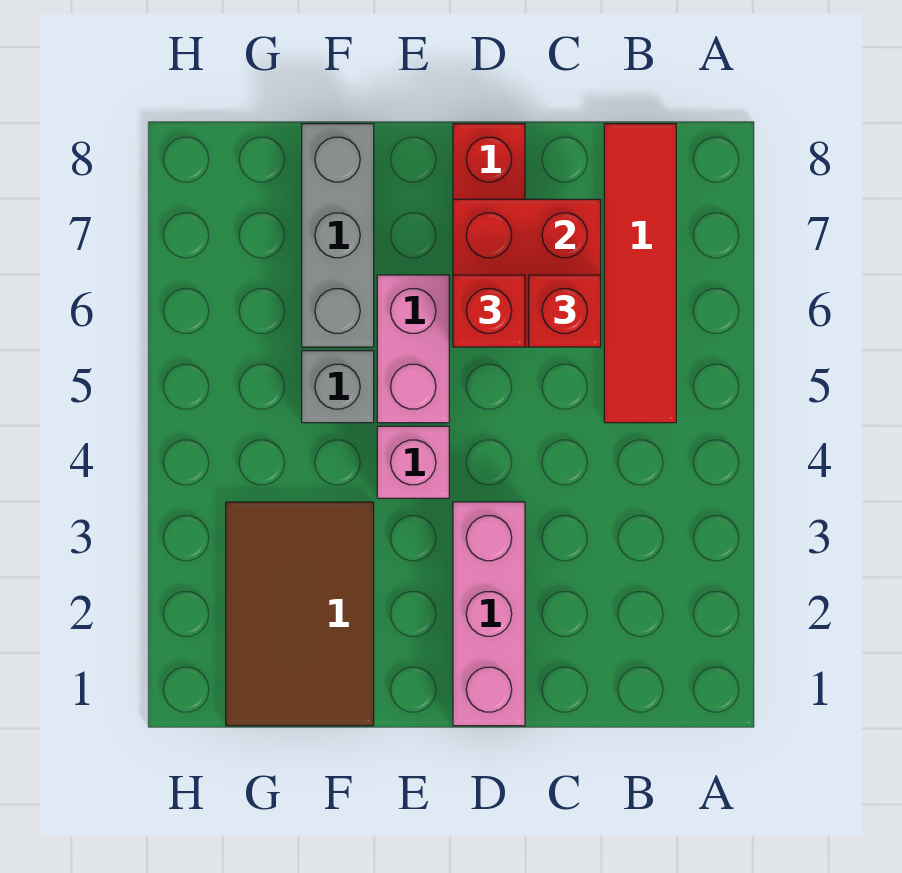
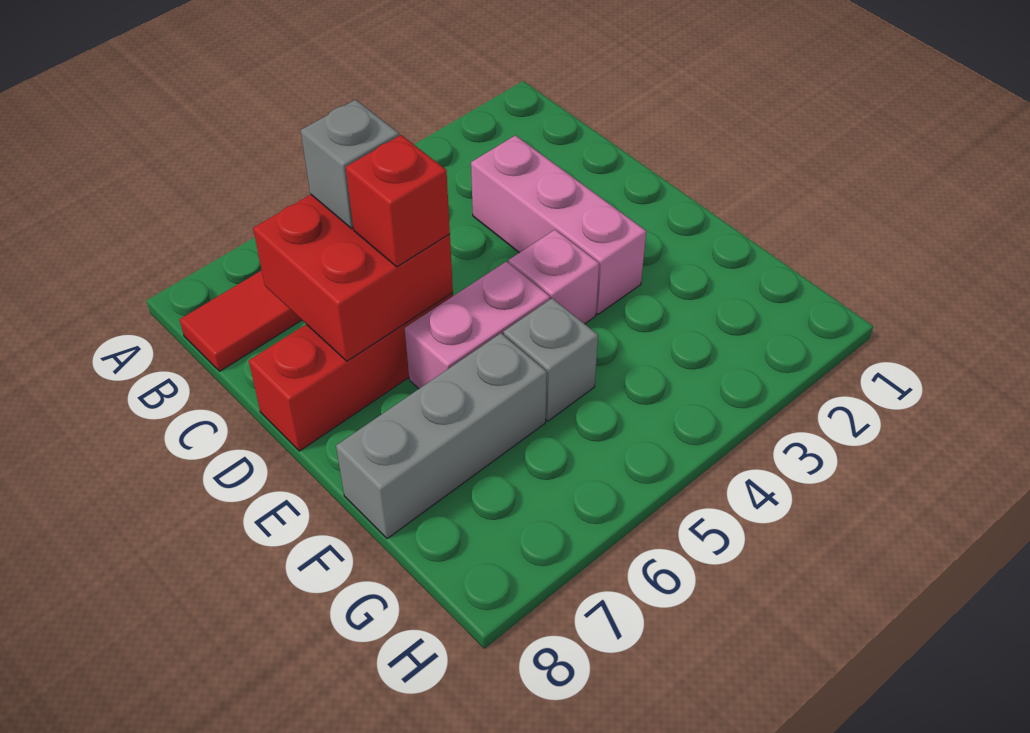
red 1x1 brick [529,275,601,347] -> grey 1x1 brick [301,100,399,229]
pink 1x3 brick [453,502,525,726] -> pink 1x3 brick turned to [471,135,646,314]
brown 2x3 tile [226,502,374,726] -> none

